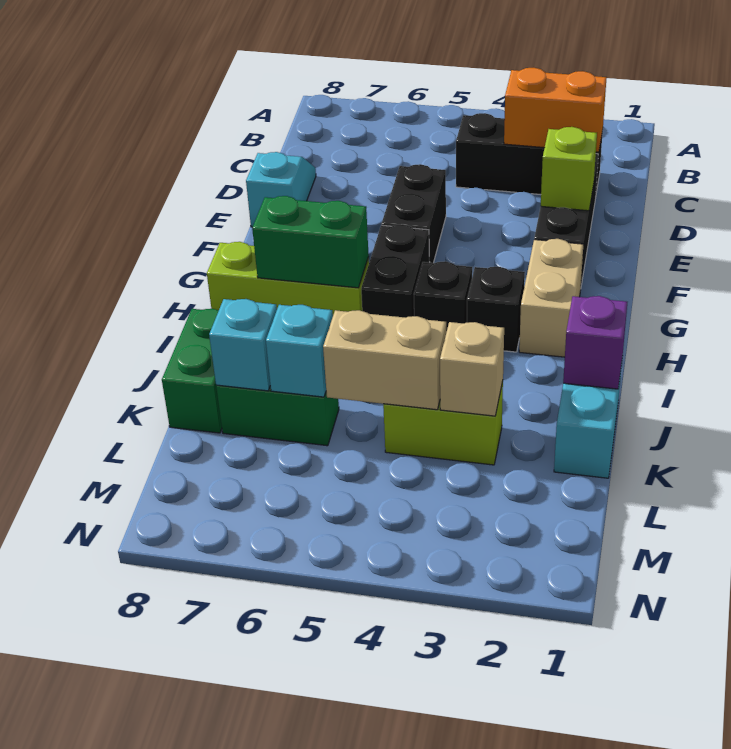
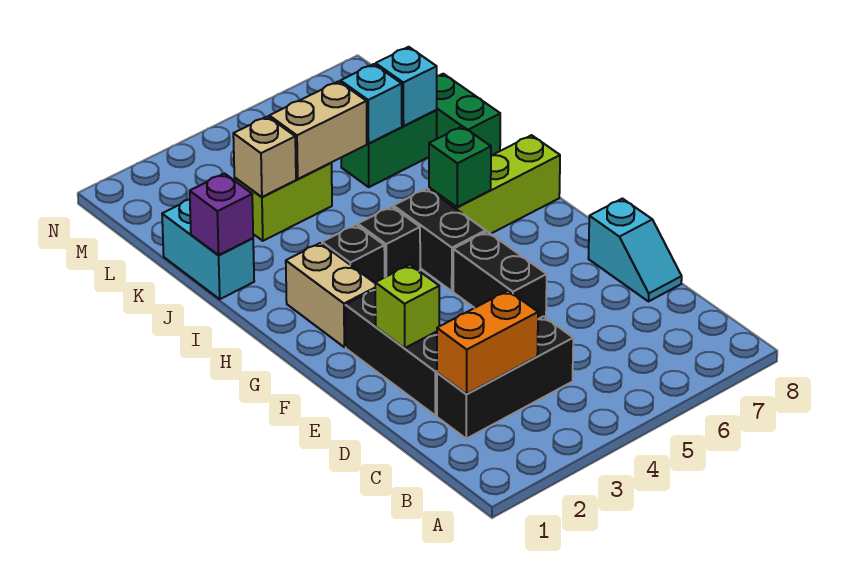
green 1x2 brick [252,196,369,288] -> green 1x1 brick [429,126,491,207]

